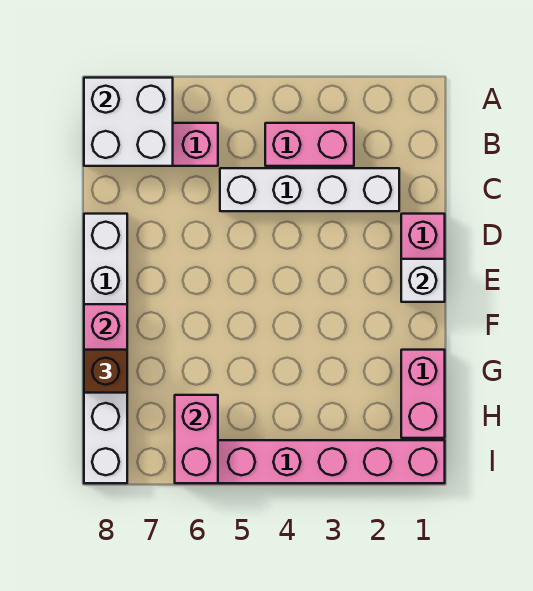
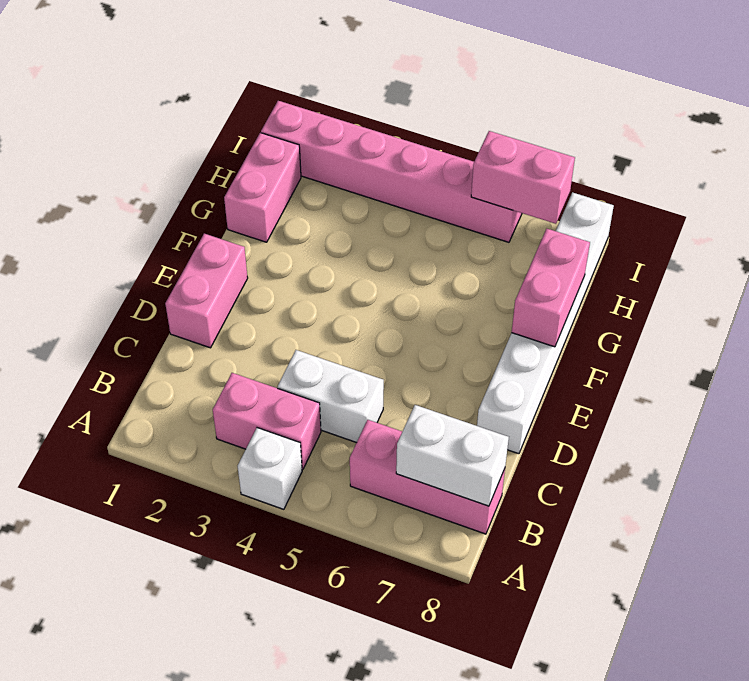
white 2x2 brick [84,78,173,166] -> white 1x2 brick [396,405,509,506]
white 1x4 brick [220,168,399,211] -> white 1x2 brick [278,350,384,443]
white 1x1 brick [401,259,445,302] -> white 1x1 brick moved to [238,428,302,509]
brown 1x1 brick [84,350,127,393] -> none
pink 1x2 brick [175,395,218,483] -> pink 1x2 brick turned to [471,131,575,224]

